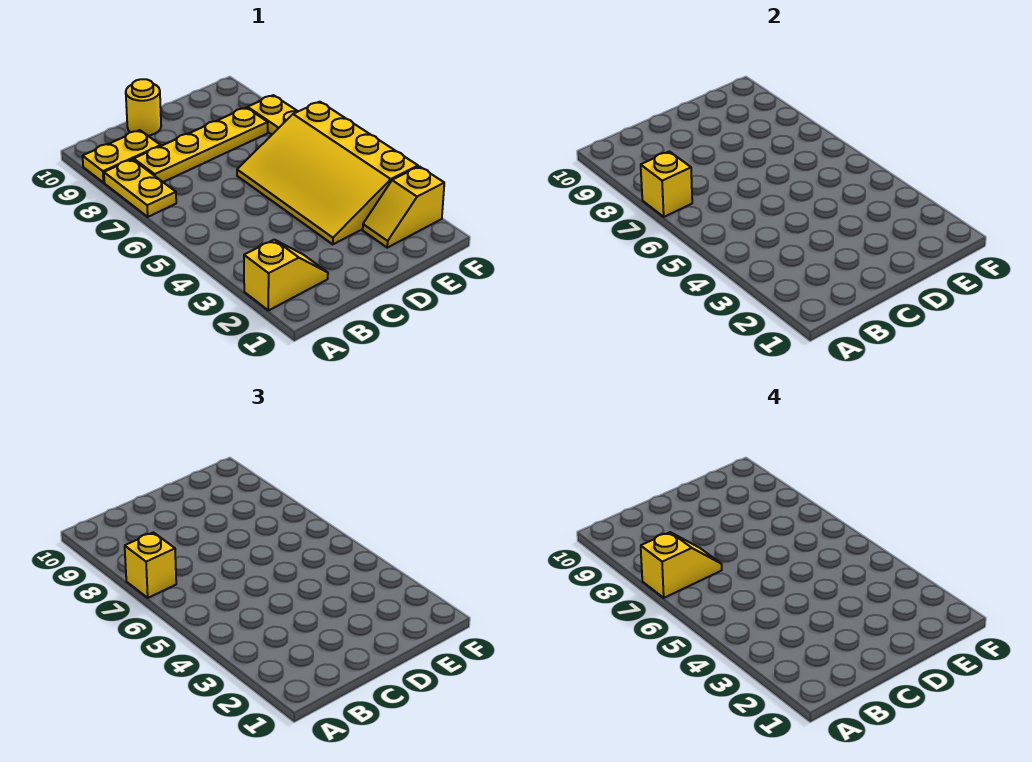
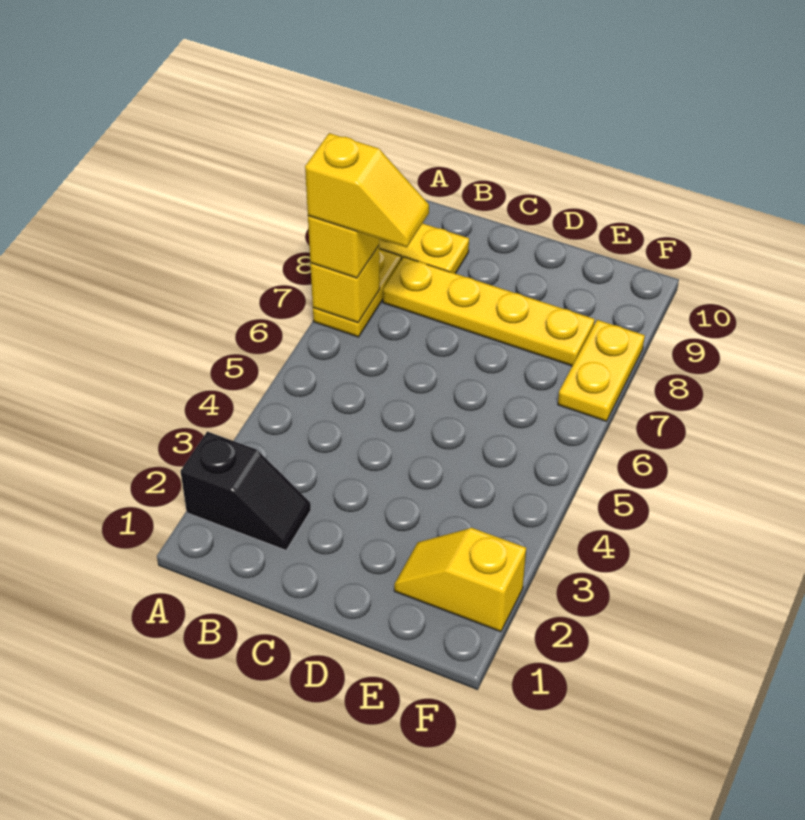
yellow 1x2 slope [244,240,328,310] -> black 1x2 slope [181,432,311,550]
yellow 1x1 round brick [126,79,161,136] -> none
yellow 3x4 slope [237,102,418,244] -> none

